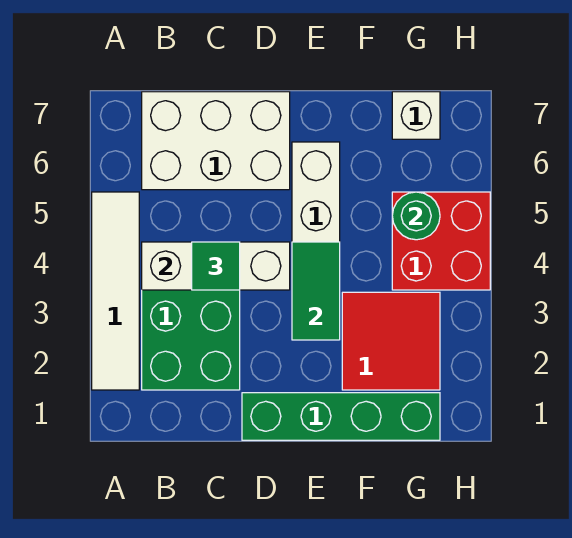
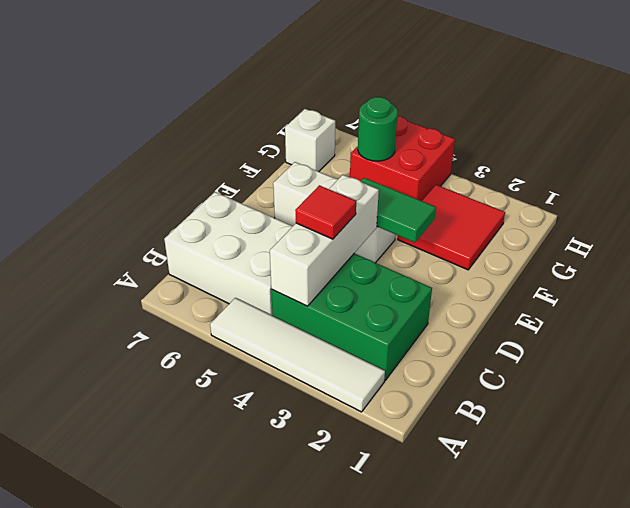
white 2x3 brick [142,92,290,190] -> white 2x3 brick turned to [164,192,293,315]
green 1x1 tile [192,242,240,290] -> red 1x1 tile [295,185,356,239]
green 1x4 brick [242,393,440,440] -> none

